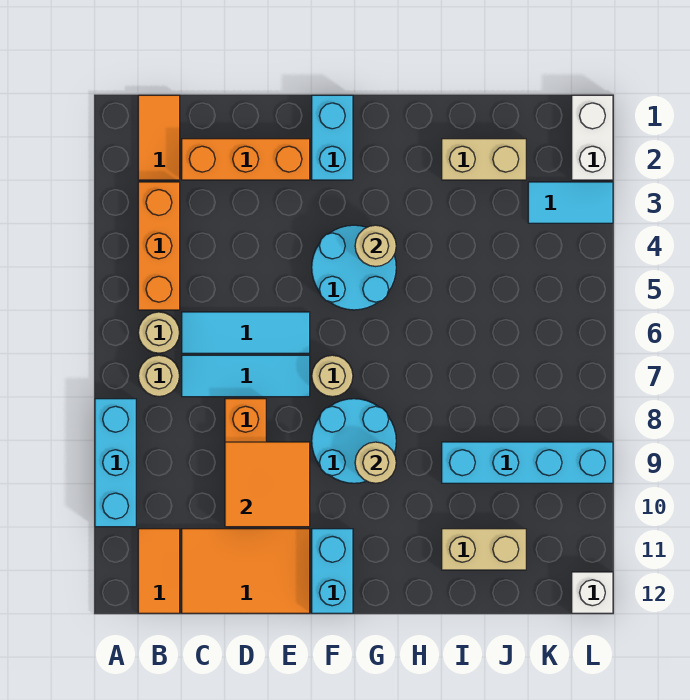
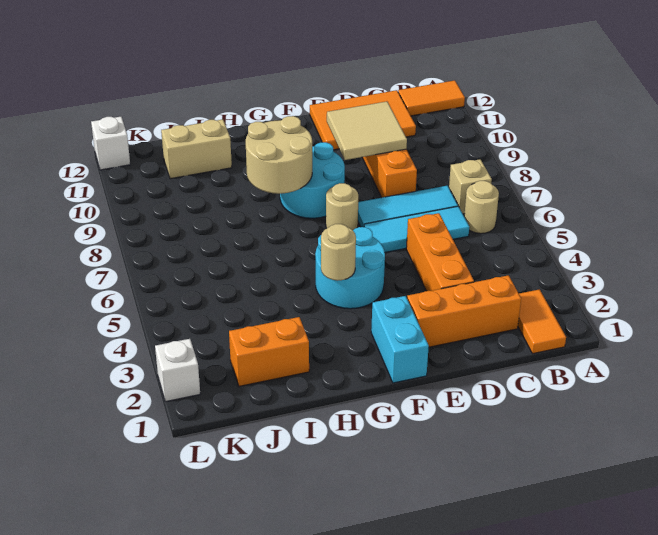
cyan 1x3 brick [95,399,136,527] -> none
orange 1x3 brick [138,182,180,310] -> orange 1x3 brick moved to [406,213,474,291]
tan 1x1 round brick [138,355,179,397] -> tan 1x1 brick [449,159,492,214]
orange 1x2 tile [138,529,180,613] -> orange 1x2 tile turned to [398,80,465,116]
orange 2x2 tile [225,442,310,527] -> tan 2x2 tile [327,102,407,160]
cyan 1x2 brick [312,529,353,613] -> none
tan 1x1 round brick [355,442,396,483] -> tan 2x2 round brick [246,116,312,194]
tan 1x2 brick [442,139,526,180] -> orange 1x2 brick [229,317,309,386]
cyan 1x4 brick [442,442,613,483] -> none
cyan 1x2 tile [528,182,613,223] -> none
white 1x2 brick [572,95,613,180] -> white 1x1 brick [155,339,200,402]

